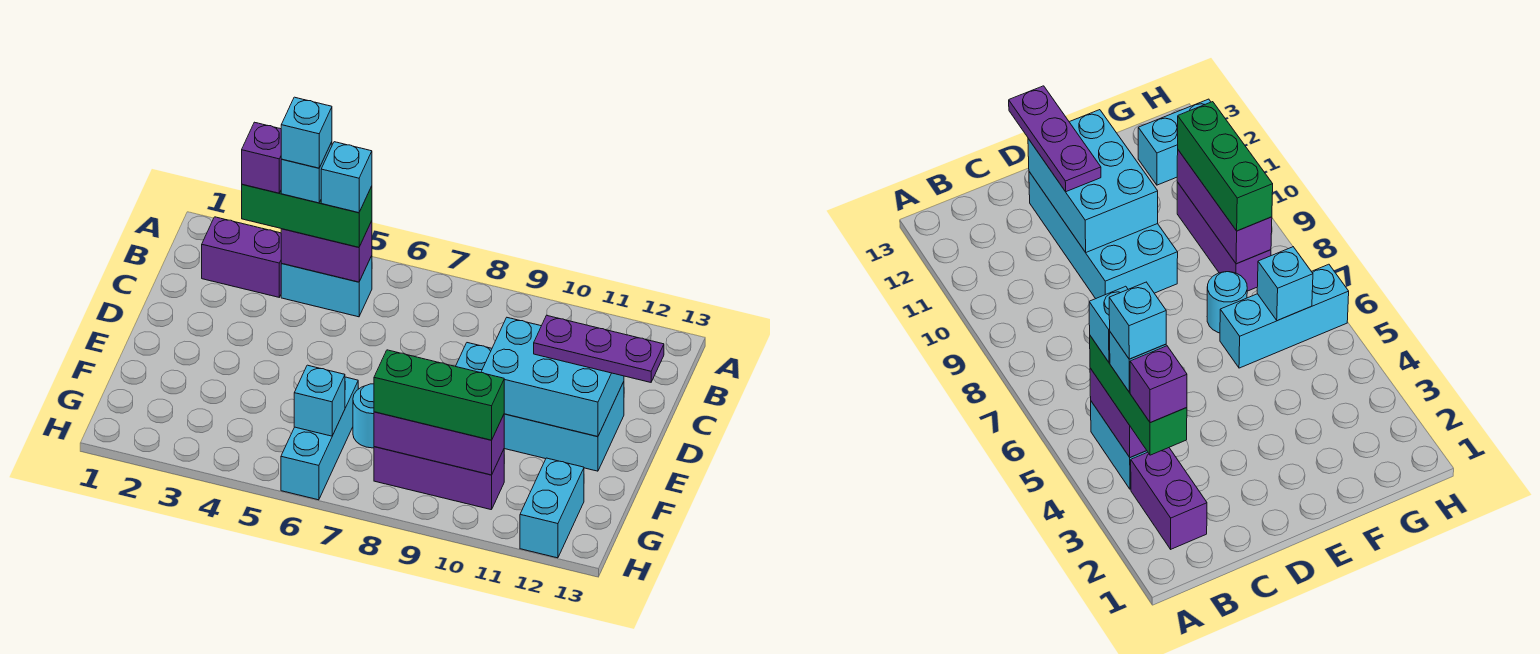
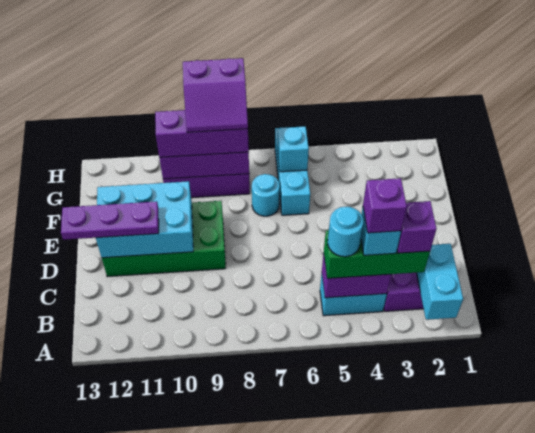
cyan 1x1 brick [281,97,332,168] -> purple 1x1 brick [363,178,407,233]
cyan 1x1 brick [321,142,372,213] -> cyan 1x1 round brick [328,207,363,257]
cyan 2x4 brick [456,343,624,471] -> green 2x4 brick [102,201,226,277]
green 1x3 brick [374,350,504,440] -> purple 1x3 brick [155,110,249,157]
none -> purple 2x2 slope [183,58,248,132]
cyan 1x2 brick [520,458,584,558] -> cyan 1x2 brick moved to [417,244,463,320]

